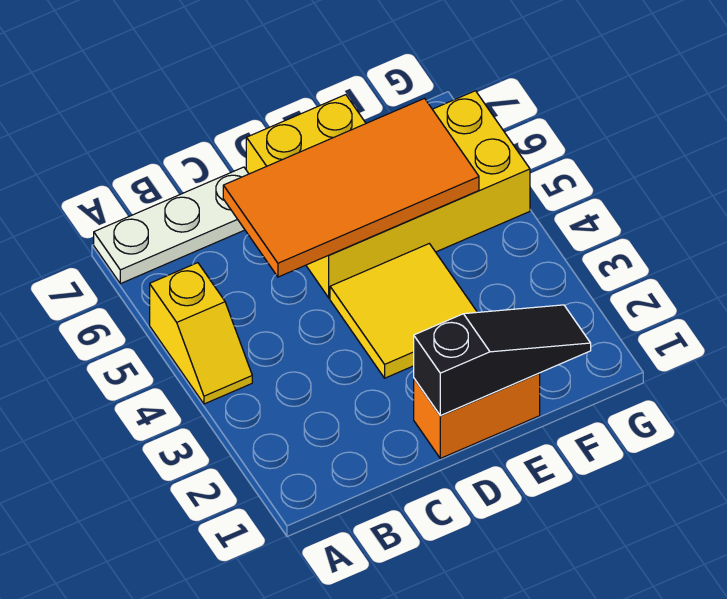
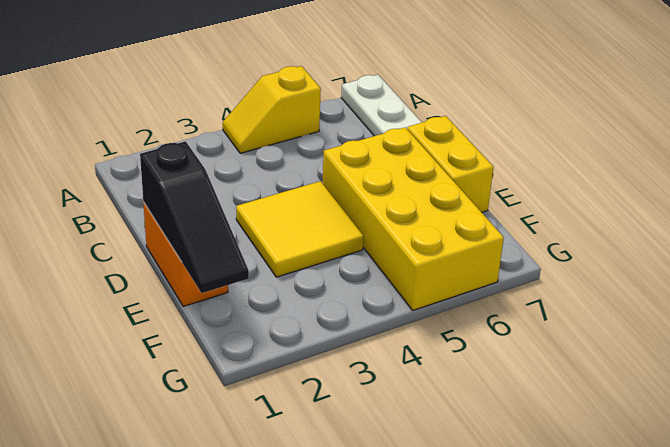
orange 2x4 tile [223,98,479,277] -> none

